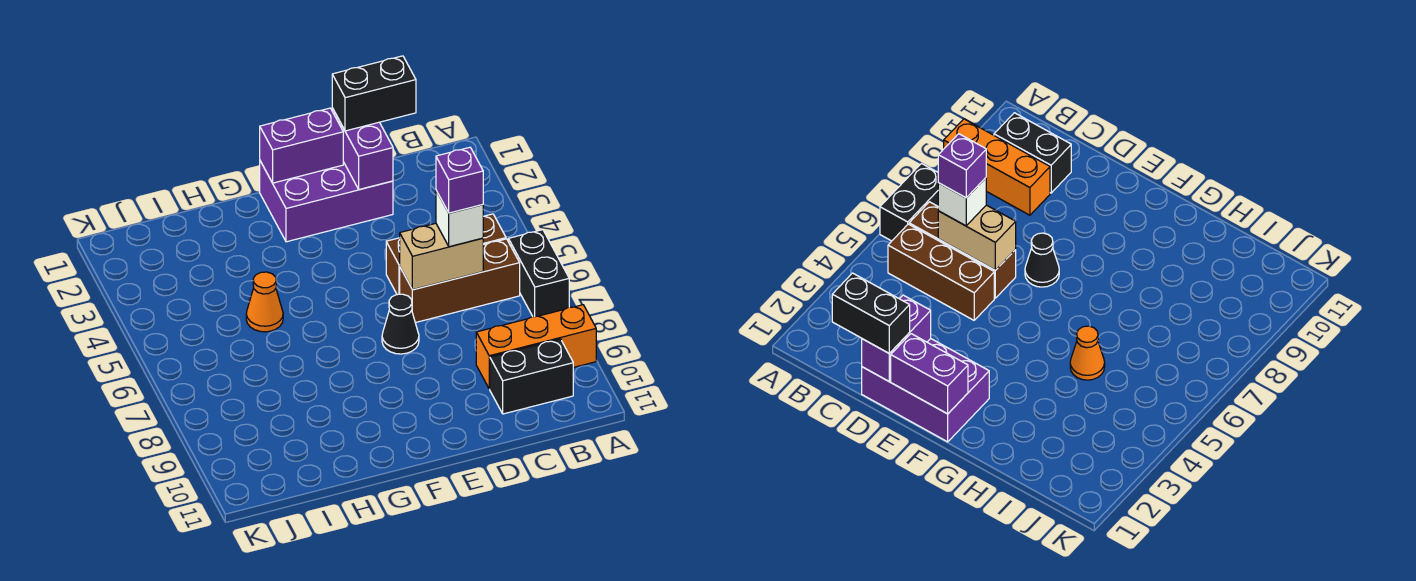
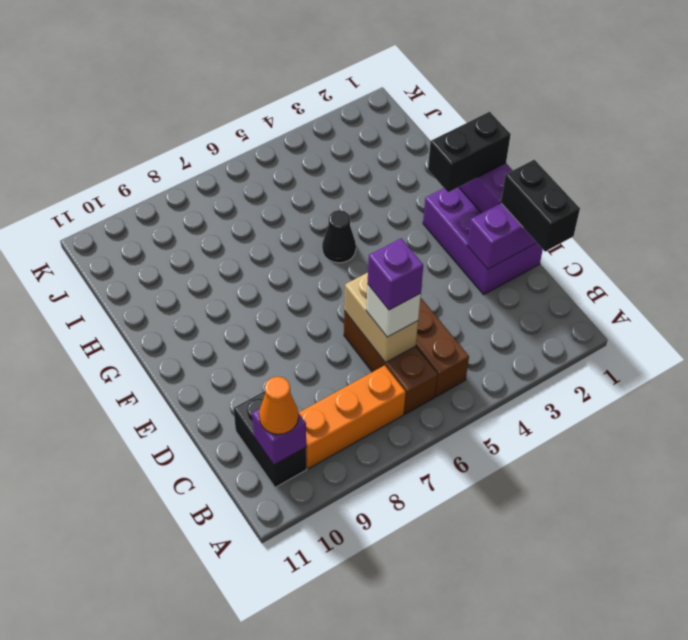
black 1x2 brick [508,230,569,317] -> black 1x2 brick moved to [428,112,511,192]
orange 1x3 brick [476,305,596,389] -> orange 1x3 brick turned to [299,365,406,469]
none -> purple 1x1 brick [252,408,306,465]
black 1x1 cone [382,294,419,354] -> black 1x1 cone moved to [322,210,356,263]
orange 1x1 cone [246,272,283,332] -> orange 1x1 cone moved to [259,377,298,434]

